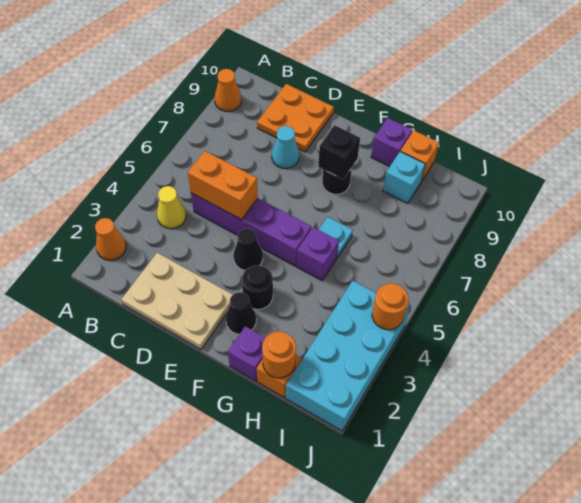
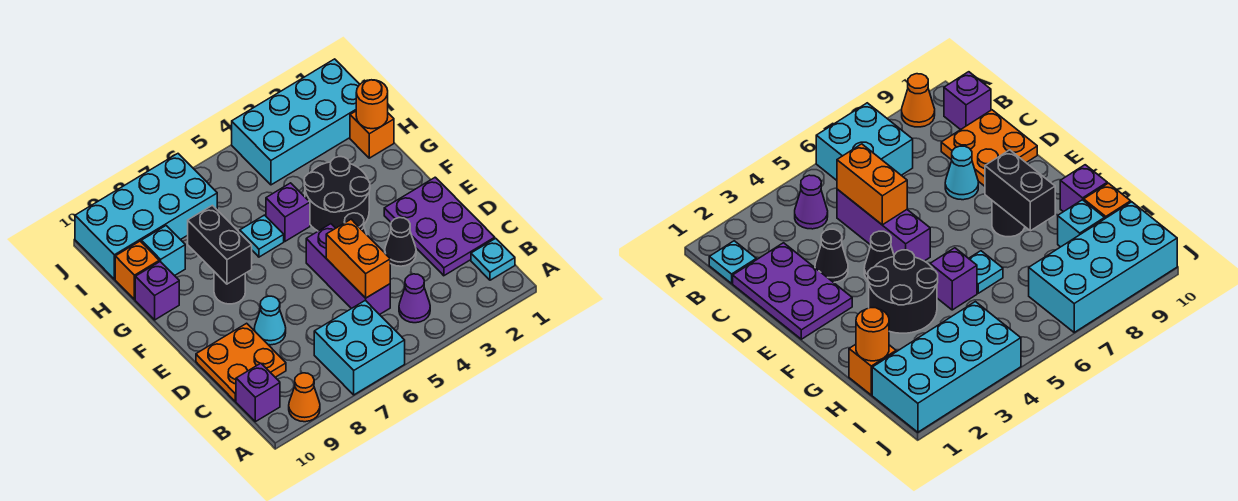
orange 1x1 cone [95,218,126,260] -> none
none -> cyan 2x2 brick [314,300,405,395]
none -> cyan 1x1 plate [471,238,515,280]
yellow 1x1 cone [157,186,186,229] -> purple 1x1 cone [399,274,430,323]
tan 2x3 plate [121,253,233,350] -> purple 2x3 plate [384,177,495,276]
purple 1x4 brick [191,193,311,266] -> purple 1x3 brick [306,224,390,315]
black 1x1 cone [226,292,256,334] -> black 1x1 cone moved to [385,218,416,266]
black 1x1 round brick [242,265,273,309] -> black 2x2 round brick [304,157,370,231]
black 1x1 brick [318,125,360,179] -> black 1x2 brick [188,205,252,284]
purple 1x1 brick [228,326,265,381] -> purple 1x1 brick moved to [236,363,280,422]
none -> cyan 2x4 brick [75,154,217,279]
orange 1x1 round brick [372,283,408,330] -> none

